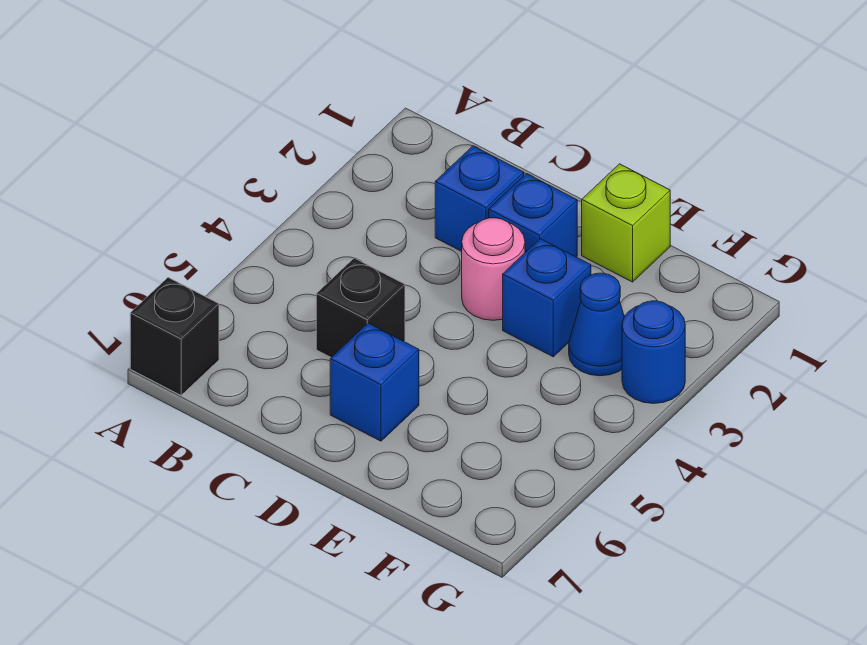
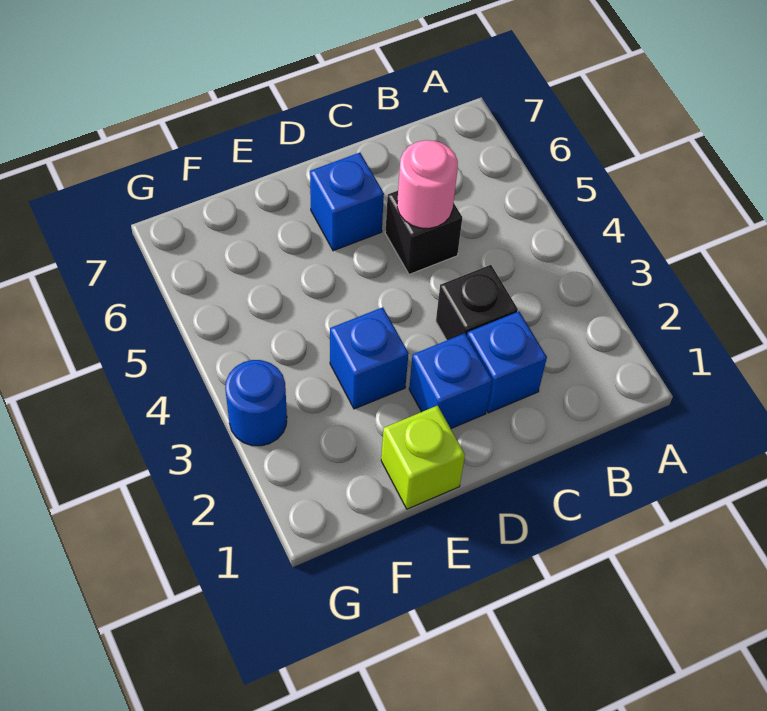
black 1x1 brick [130,277,219,395] -> black 1x1 brick moved to [436,265,518,340]
pink 1x1 round brick [462,218,525,320] -> pink 1x1 round brick moved to [397,140,458,228]
blue 1x1 cone [569,273,624,376] -> none

